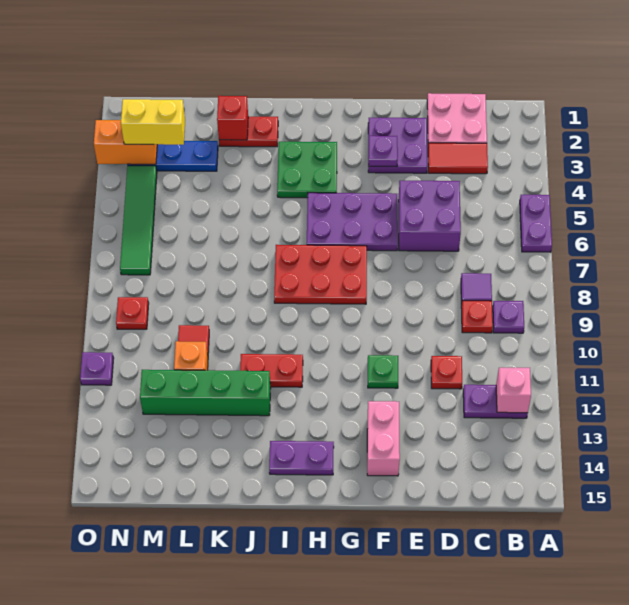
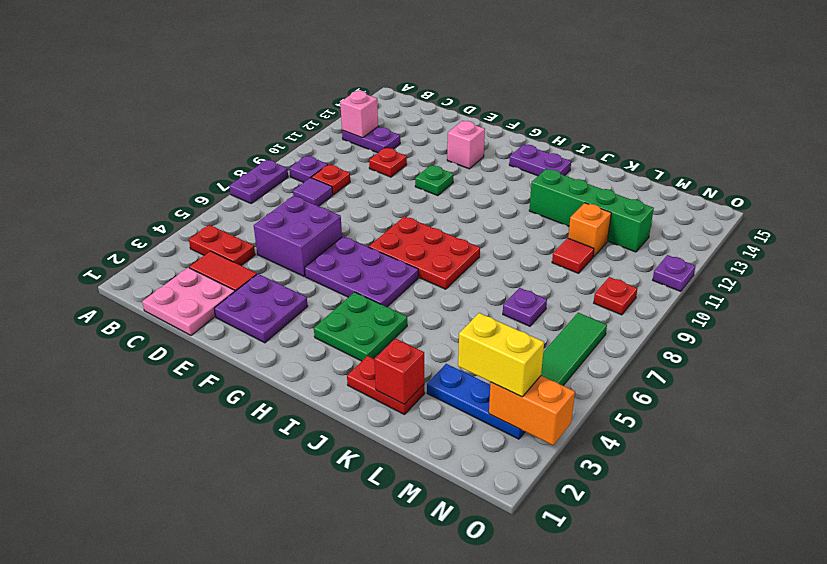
purple 1x2 plate [520,195,552,252] -> purple 1x2 plate moved to [229,160,288,203]
purple 1x1 plate [368,136,398,166] -> purple 1x1 plate moved to [503,288,547,326]
pink 1x2 brick [367,401,400,476] -> pink 1x1 brick [447,121,485,169]
red 1x2 plate [240,354,303,387] -> red 1x2 plate moved to [189,225,255,266]

